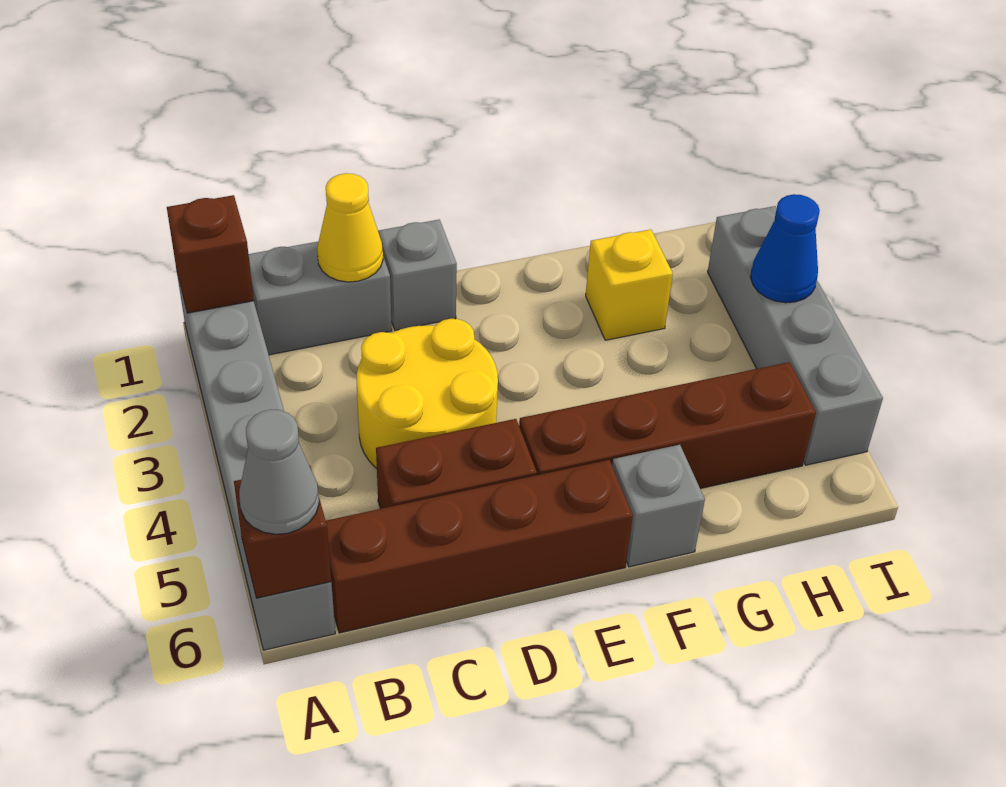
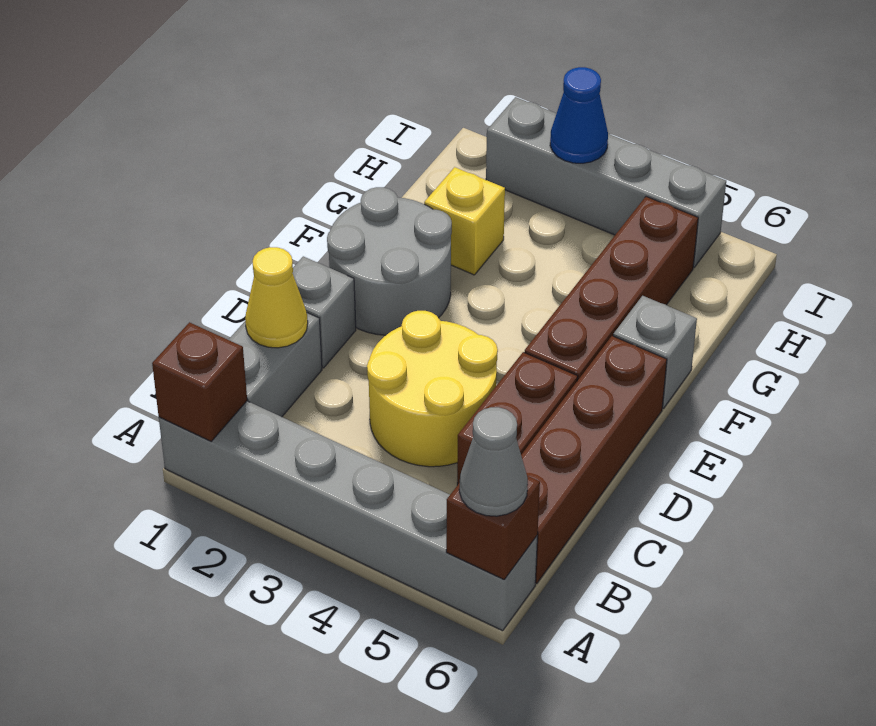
none -> grey 2x2 round brick [327,187,452,335]

